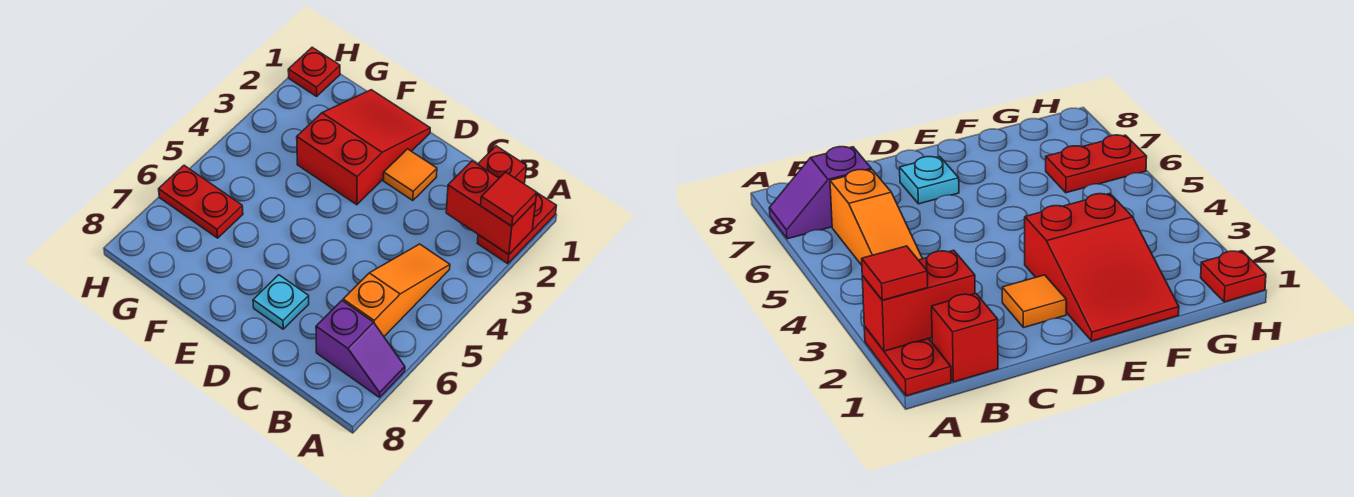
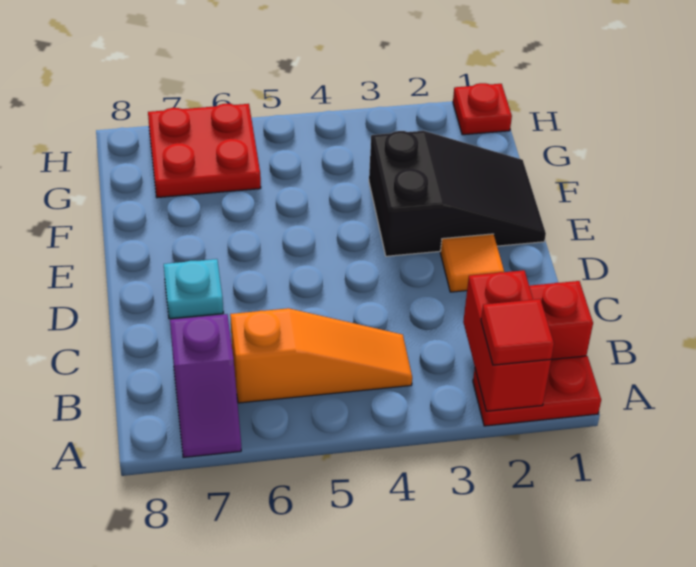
red 2x3 slope [297,90,430,205] -> black 2x3 slope [369,131,546,256]
red 1x2 plate [159,165,243,238] -> red 2x2 plate [148,104,261,198]

